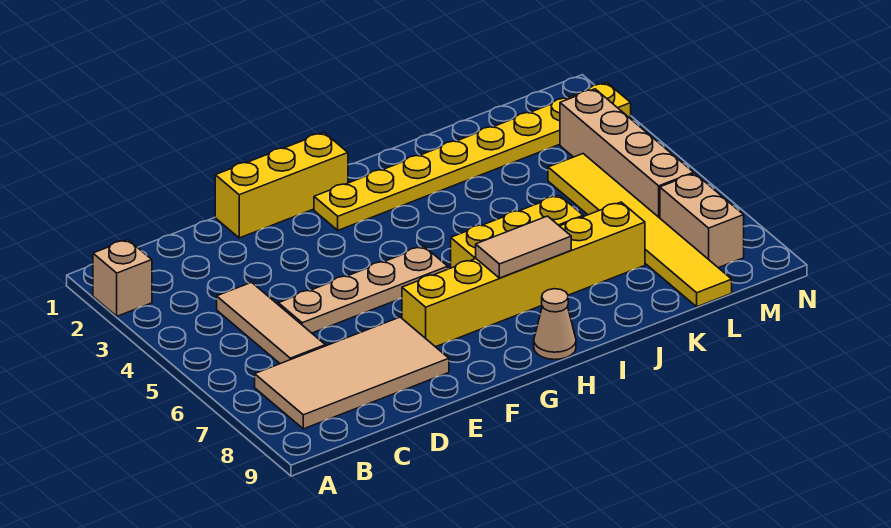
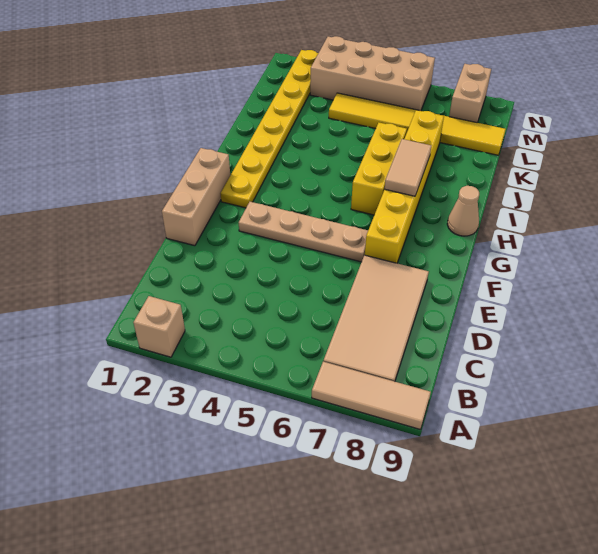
tan 1x3 tile [217,282,325,364] -> tan 1x3 tile moved to [312,362,431,430]
tan 1x4 plate [278,246,448,333] -> tan 1x4 plate turned to [239,202,368,262]
yellow 1x3 brick [215,133,348,238] -> tan 1x3 brick [162,148,230,246]
tan 1x4 brick [560,89,694,218] -> tan 2x4 brick [310,36,435,111]
tan 1x2 brick [660,174,744,268] -> tan 1x2 brick turned to [449,64,491,123]

